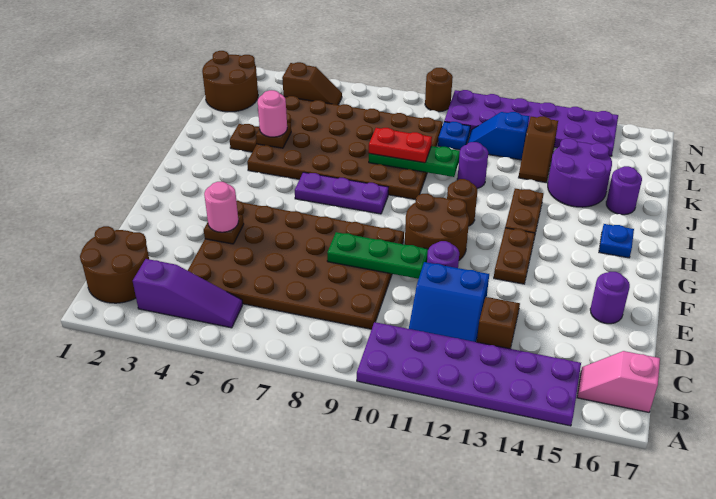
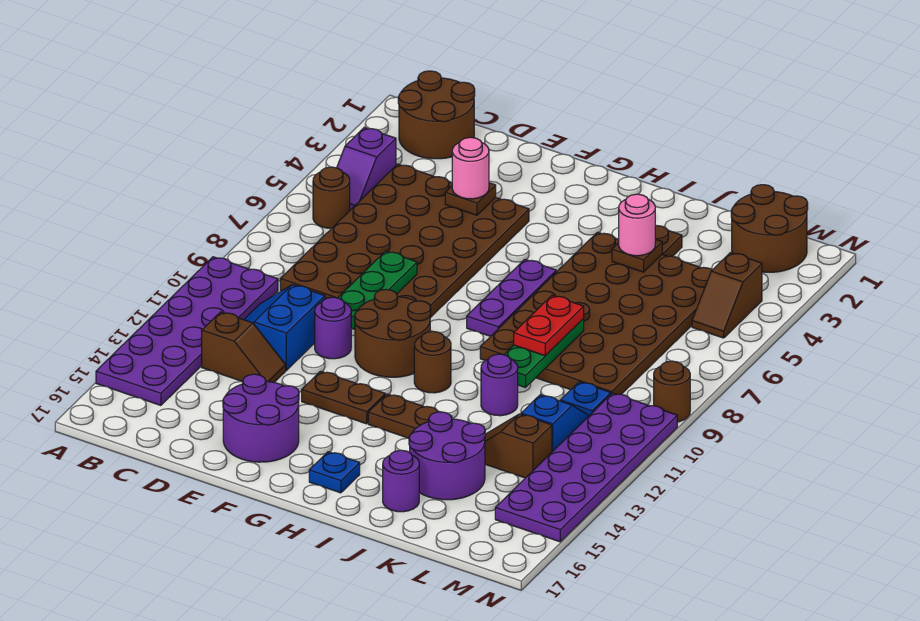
purple 1x3 slope [133,259,243,328] -> purple 1x2 slope [337,127,396,210]
none -> brown 1x1 round brick [313,167,350,228]
pink 1x2 slope [577,351,660,412] -> none
purple 1x1 round brick [590,272,630,324] -> purple 2x2 round brick [223,374,299,462]

